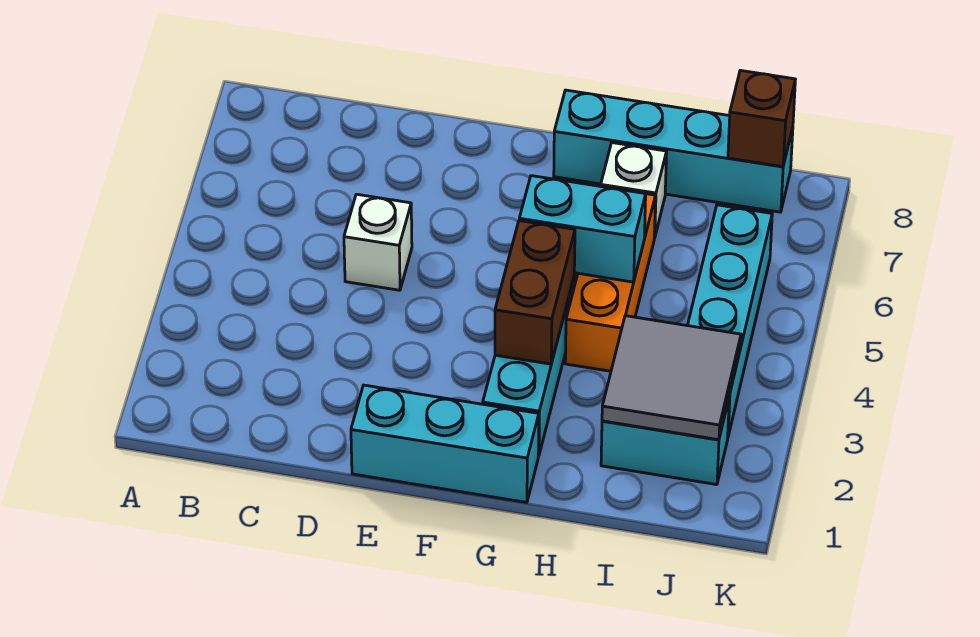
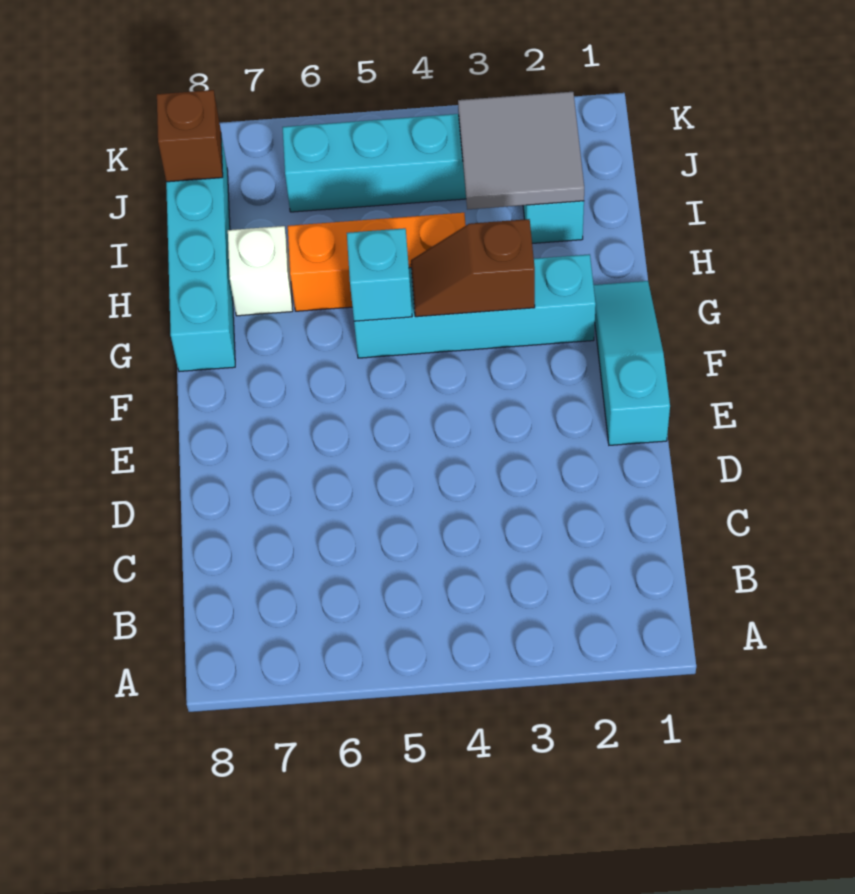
white 1x1 brick [344,194,412,290] -> none
cyan 1x3 brick [351,385,539,502] -> cyan 1x3 slope [594,281,670,445]
brown 1x2 brick [495,221,575,364] -> brown 1x2 slope [411,219,535,317]
cyan 1x2 brick [519,176,646,282] -> cyan 1x1 brick [347,228,412,321]

